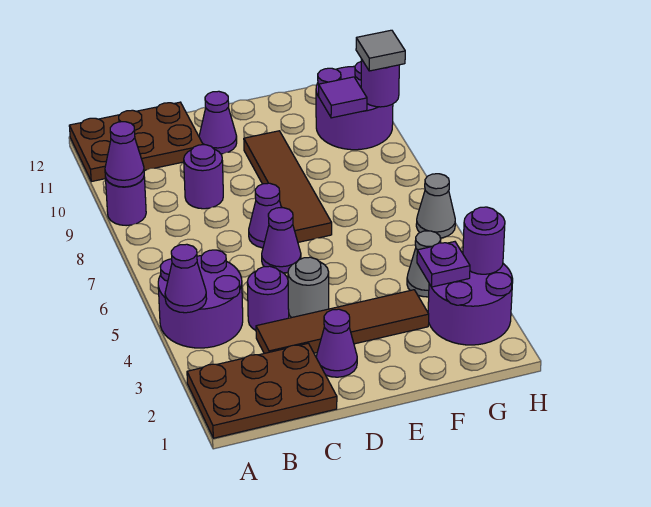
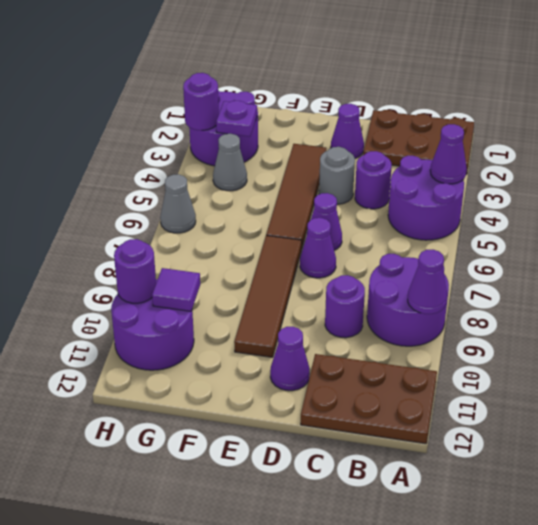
purple 1x1 round brick [105,177,146,226] -> purple 2x2 round brick [367,254,449,346]
brown 1x4 tile [256,290,429,353] -> brown 1x4 tile turned to [266,144,326,249]
grey 1x1 tile [356,30,405,71] -> none

